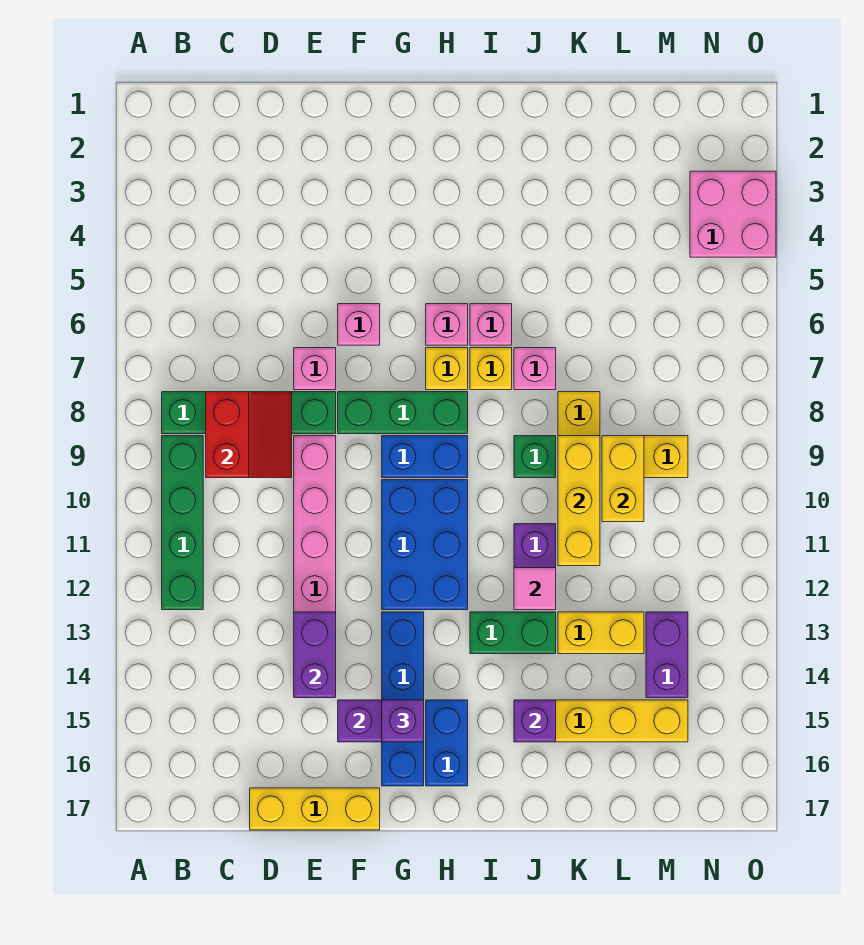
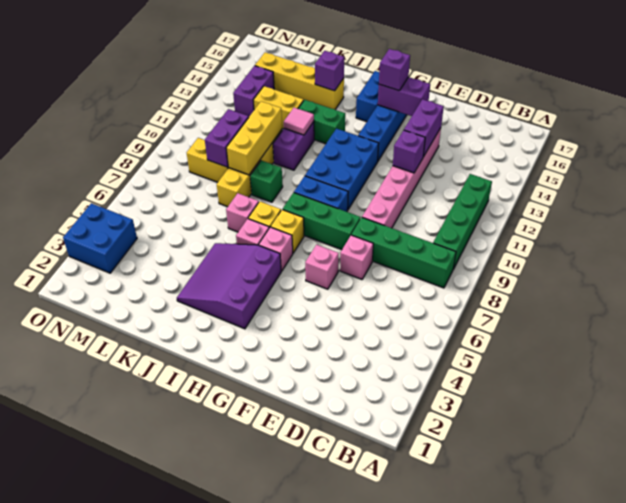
red 2x2 slope [206,392,292,478] -> none
yellow 1x3 brick [250,788,380,830] -> none
none -> purple 1x1 brick [393,130,425,173]
none -> purple 3x3 slope [177,243,281,329]
yellow 1x2 brick [602,436,644,522] -> purple 1x2 brick [205,109,249,167]
pink 2x2 brick [690,171,776,257] -> blue 2x2 brick [63,203,137,273]

